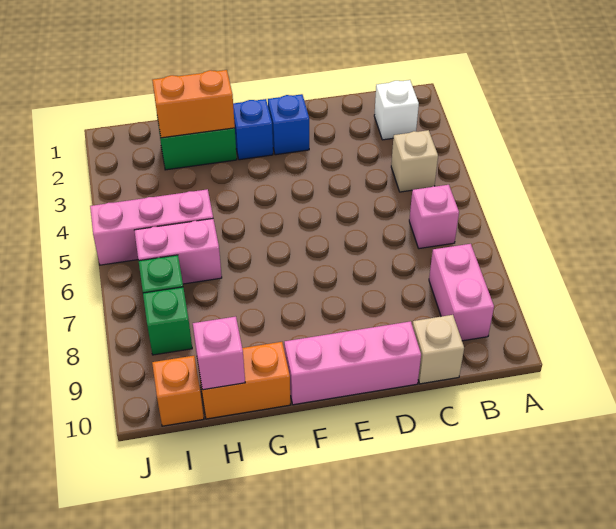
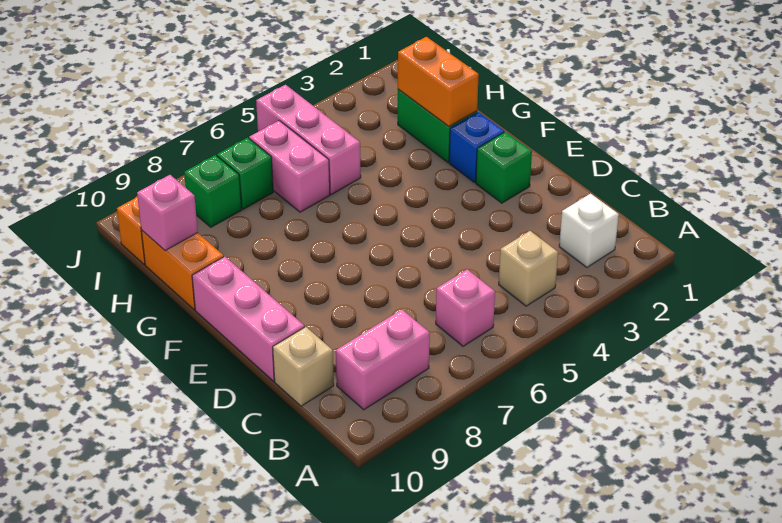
blue 1x1 brick [268,94,309,155] -> green 1x1 brick [476,132,532,203]

